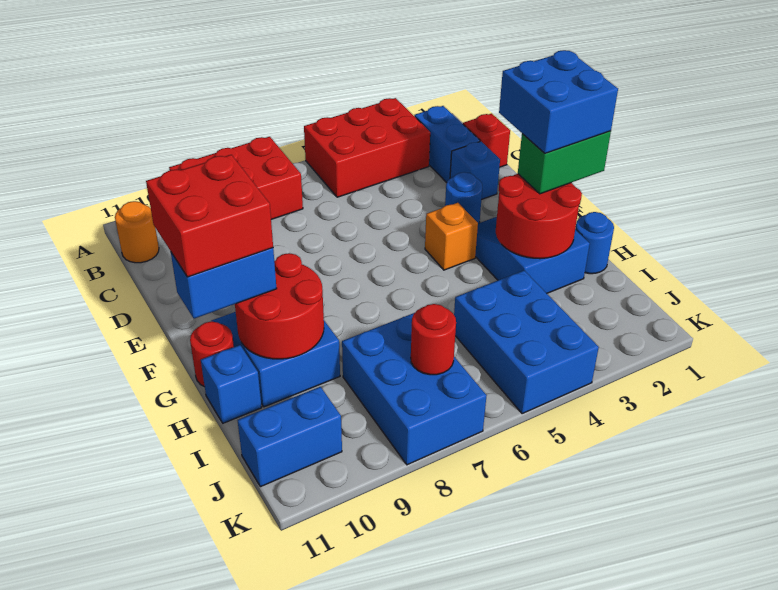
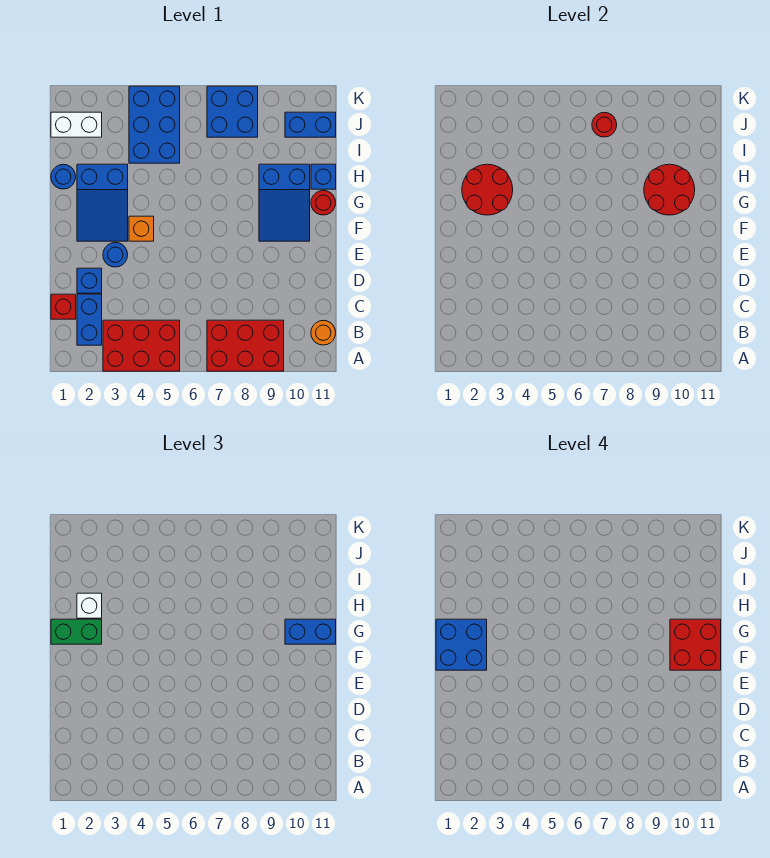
none -> white 1x1 brick [77,593,102,618]
blue 2x3 brick [342,313,487,465] -> blue 2x2 brick [207,86,258,137]
none -> white 1x2 brick [51,112,102,137]

